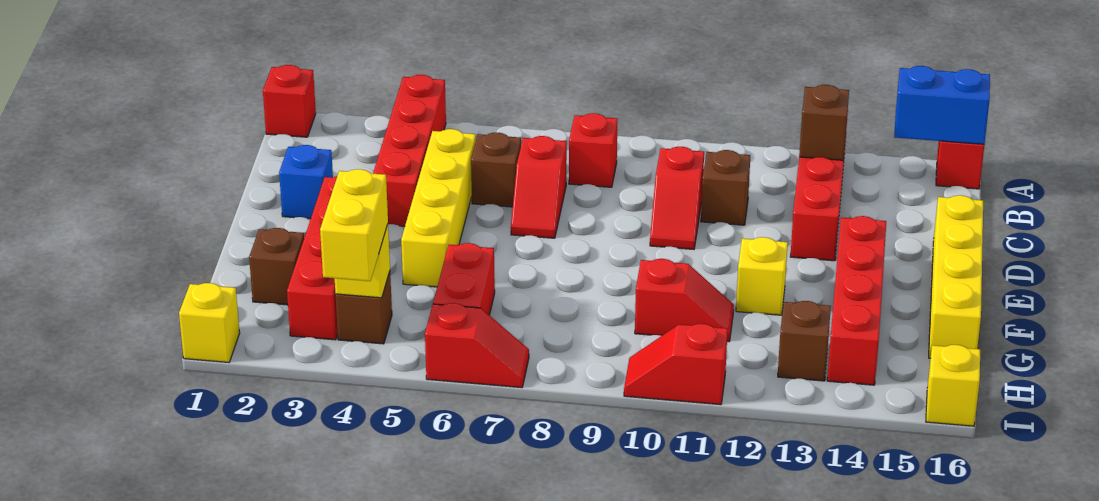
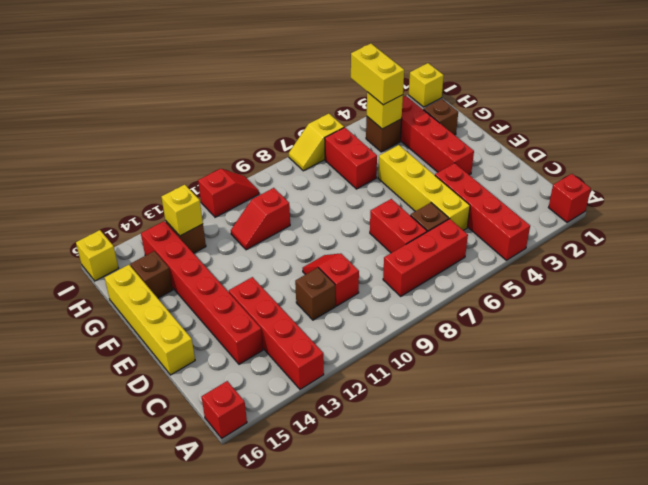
blue 1x2 brick [894,66,990,144] -> none
red 1x1 brick [569,113,617,187] -> red 1x3 brick [383,219,468,296]
brown 1x1 brick [799,85,849,160] -> brown 1x1 brick moved to [130,251,173,298]
red 1x2 slope [511,136,567,238] -> red 1x2 brick [370,199,427,253]
blue 1x1 brick [279,145,333,219] -> none
red 1x4 brick [827,216,886,385] -> red 1x6 brick [141,221,263,364]
yellow 1x1 brick [736,237,788,315] -> yellow 1x1 brick moved to [161,185,203,236]
red 1x2 slope [425,303,529,388] -> yellow 1x2 slope [289,114,344,171]

